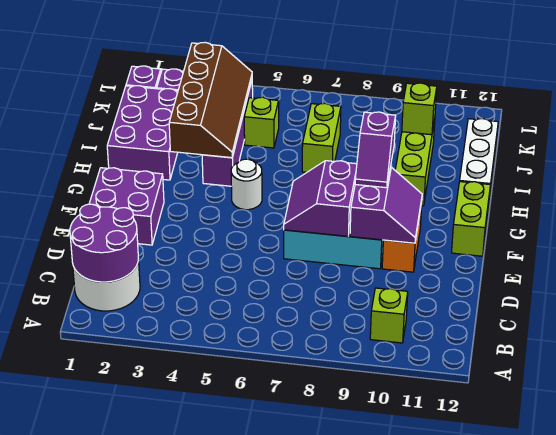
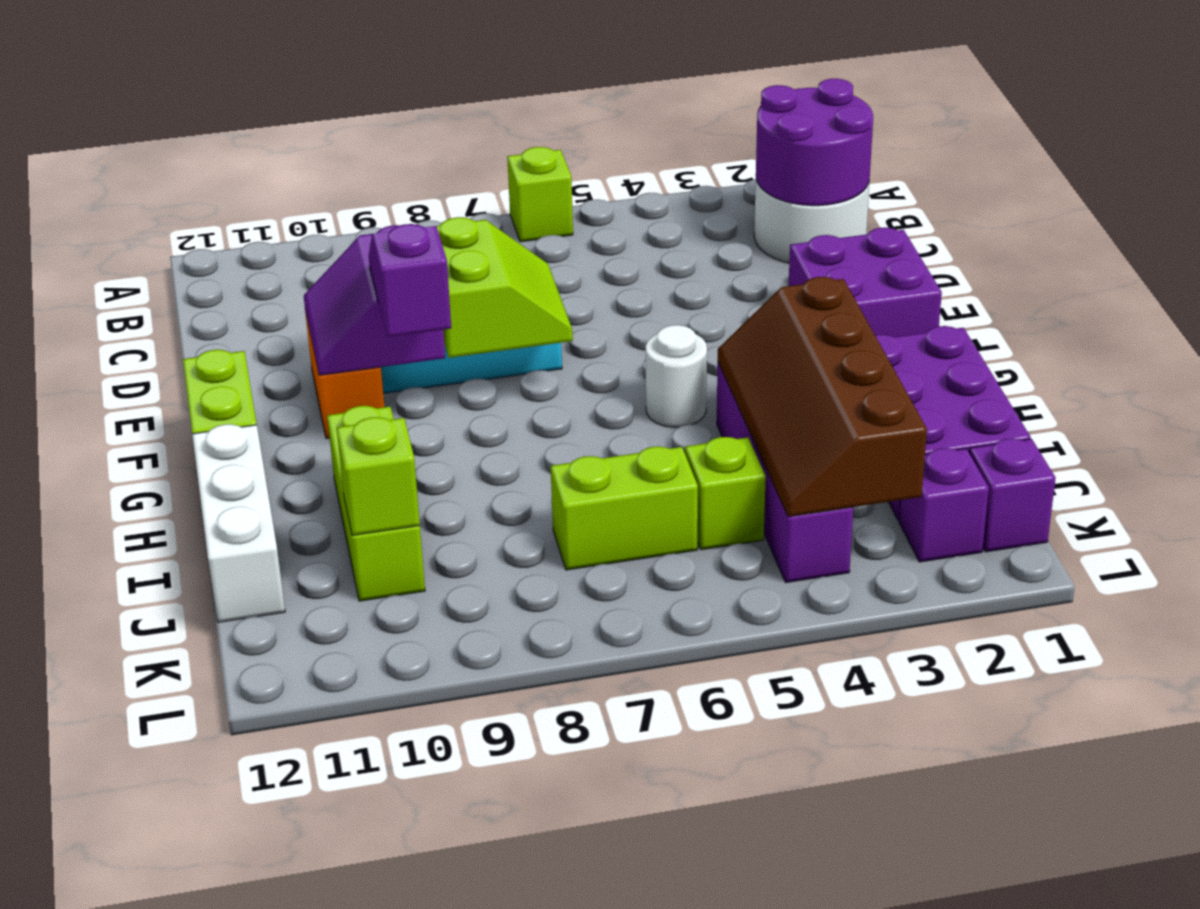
lime 1x1 brick [370,288,408,343] -> lime 1x1 brick moved to [507,147,573,242]
purple 2x2 slope [284,161,357,236] -> lime 2x2 slope [437,217,573,358]
lime 1x2 brick [302,103,341,172] -> lime 1x2 brick turned to [551,446,698,570]

